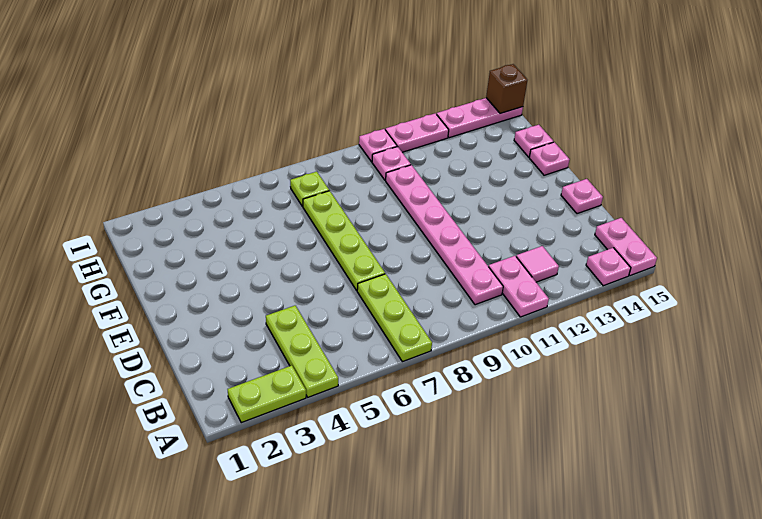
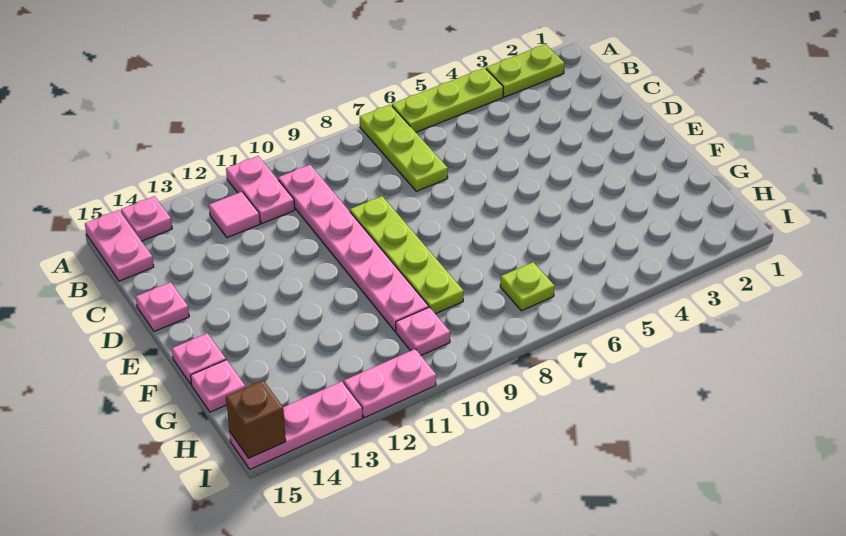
lime 1x3 plate [266,306,338,397] -> lime 1x3 plate turned to [392,68,503,132]
lime 1x4 plate [303,191,385,291] -> lime 1x4 plate moved to [350,196,464,314]
pink 1x1 plate [359,129,397,162] -> none

